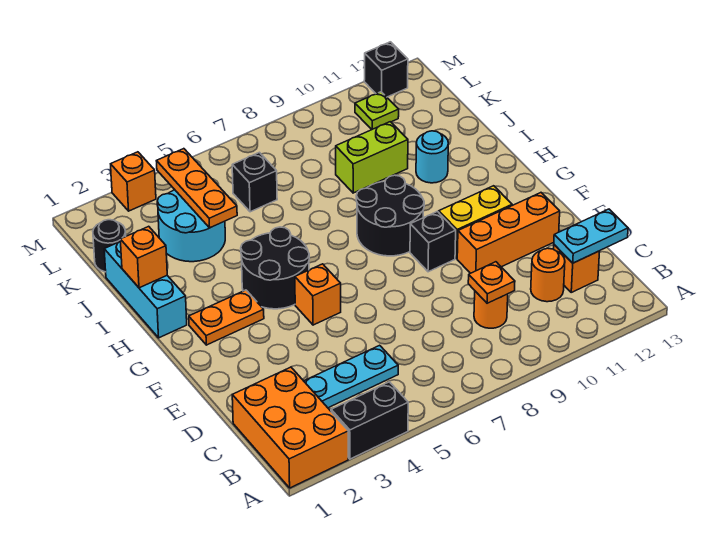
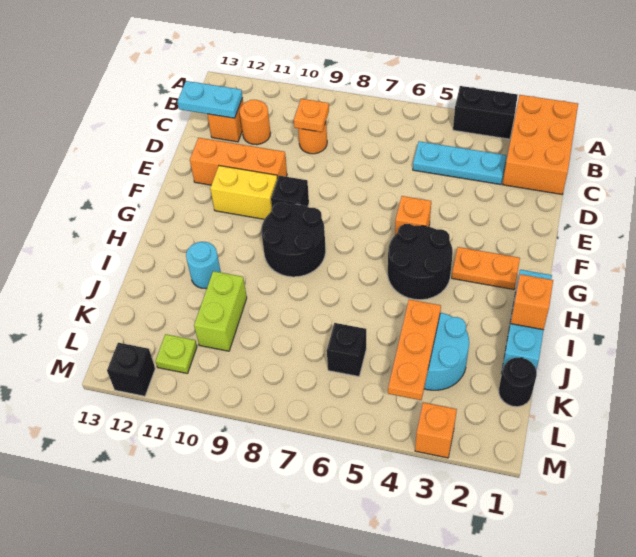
lime 1x2 brick [336,122,408,193] -> lime 1x2 brick turned to [194,271,247,351]

